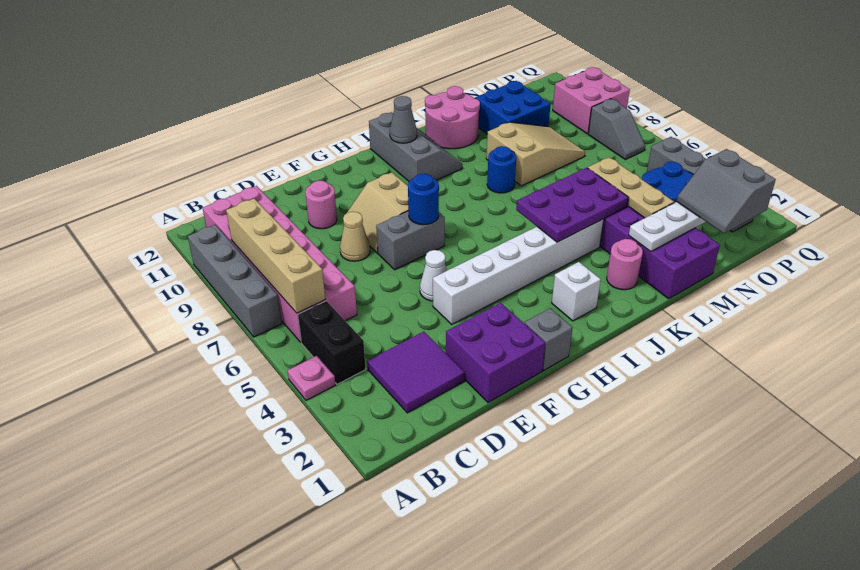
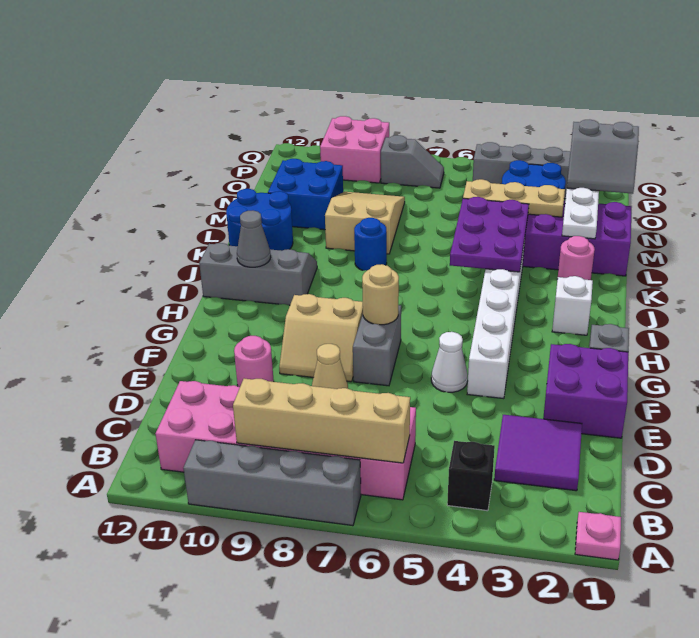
pink 1x1 plate [288,356,335,400] -> pink 1x1 plate moved to [575,512,621,560]
black 1x2 brick [298,301,366,384] -> black 1x1 brick [447,441,495,511]
blue 1x1 round brick [408,174,439,225] -> tan 1x1 round brick [362,264,399,325]
pink 2x2 round brick [425,86,480,149] -> blue 2x2 round brick [226,189,293,251]

